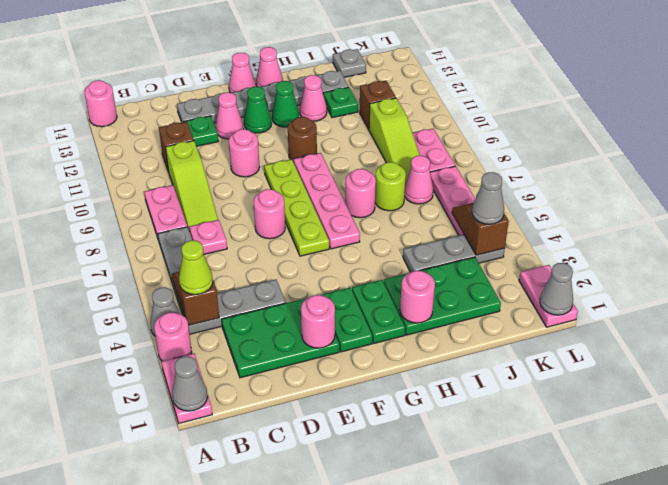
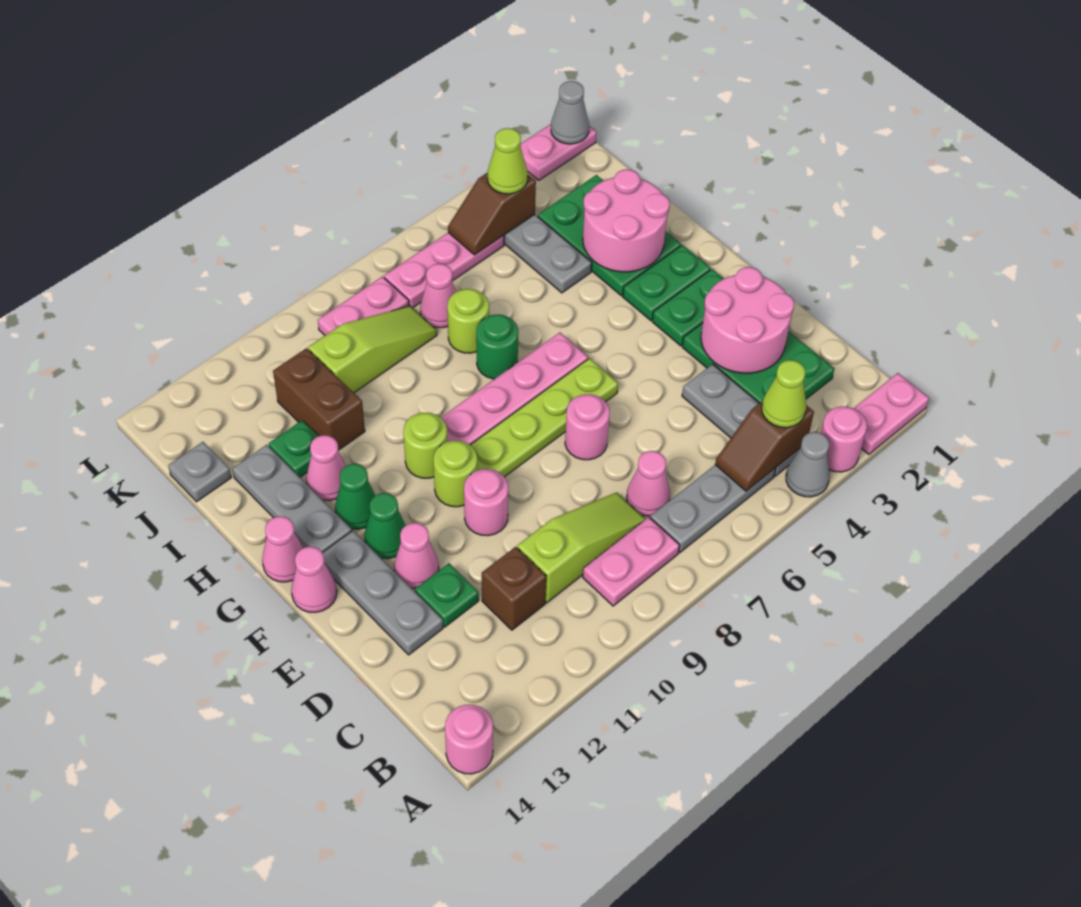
grey 1x1 cone [172,356,208,411] -> none
pink 1x1 plate [189,220,227,254] -> pink 1x1 cone [627,451,670,516]
pink 1x1 round brick [301,295,335,348] -> pink 2x2 round brick [701,267,794,373]
none -> lime 1x1 round brick [433,440,478,507]
brown 1x1 round brick [288,117,317,162] -> lime 1x1 round brick [403,413,447,478]
pink 1x1 round brick [400,271,435,323] -> pink 2x2 round brick [583,169,670,272]
pink 1x1 round brick [345,169,376,218] -> green 1x1 round brick [476,315,518,379]
brown 1x1 brick [360,81,396,129] -> brown 1x2 brick [273,348,365,450]
grey 1x1 cone [472,172,504,224] -> lime 1x1 cone [487,128,528,194]

